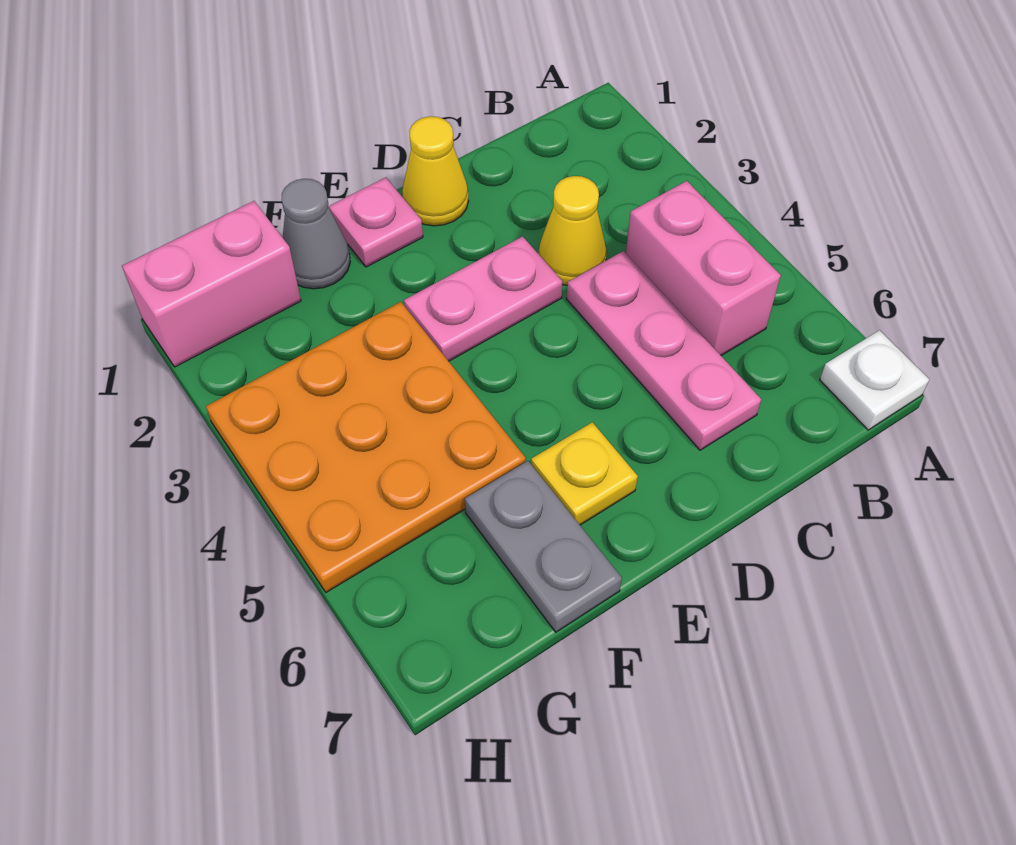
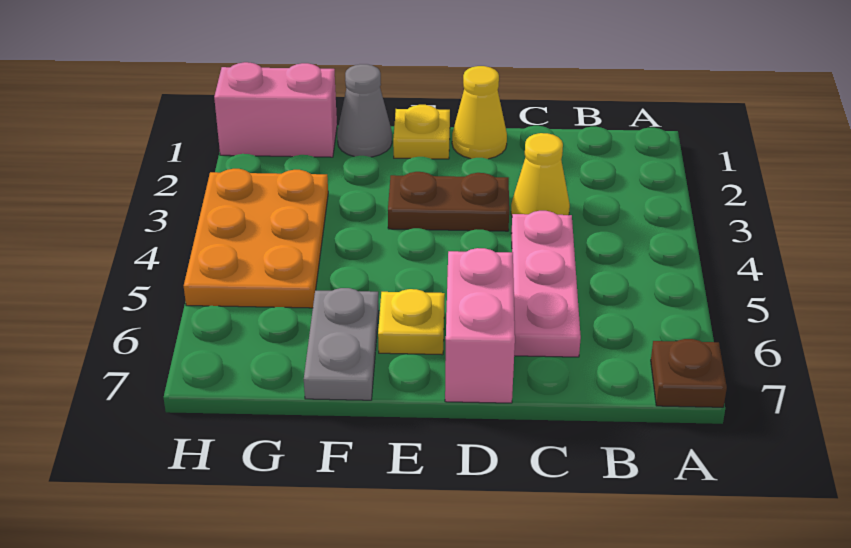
white 1x1 plate [820,330,929,430] -> brown 1x1 plate [651,339,727,407]
pink 1x2 brick [626,181,781,356] -> pink 1x2 brick moved to [445,248,515,403]
pink 1x2 plate [404,236,563,361] -> brown 1x2 plate [388,172,509,231]
pink 1x1 plate [329,178,423,267] -> yellow 1x1 plate [393,105,450,159]
orange 3x3 plate [206,302,526,592] -> orange 2x3 plate [184,169,328,308]

